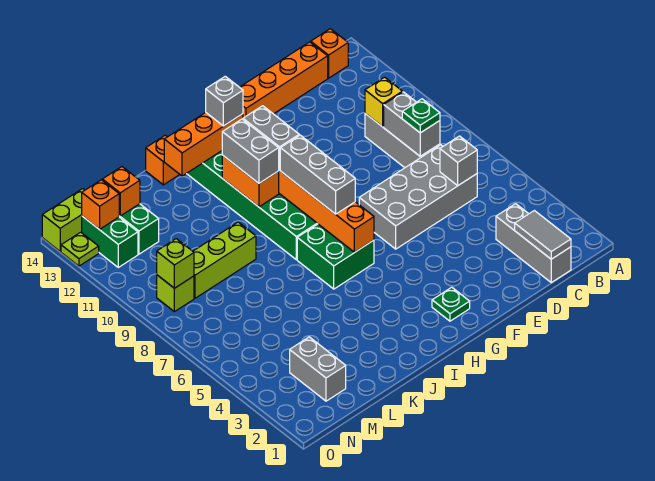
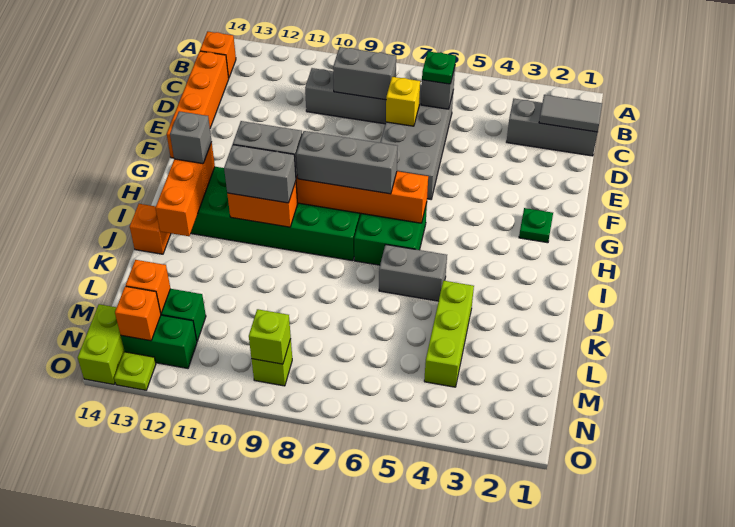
green 1x1 plate [402,99,440,133] -> green 1x1 plate moved to [422,51,456,84]
yellow 1x1 brick [365,77,402,127] -> yellow 1x1 brick moved to [386,77,420,126]
lime 1x3 brick [193,222,256,298] -> lime 1x3 brick moved to [424,281,474,387]
grey 1x2 brick [290,337,346,401] -> grey 1x2 brick moved to [379,245,447,301]

